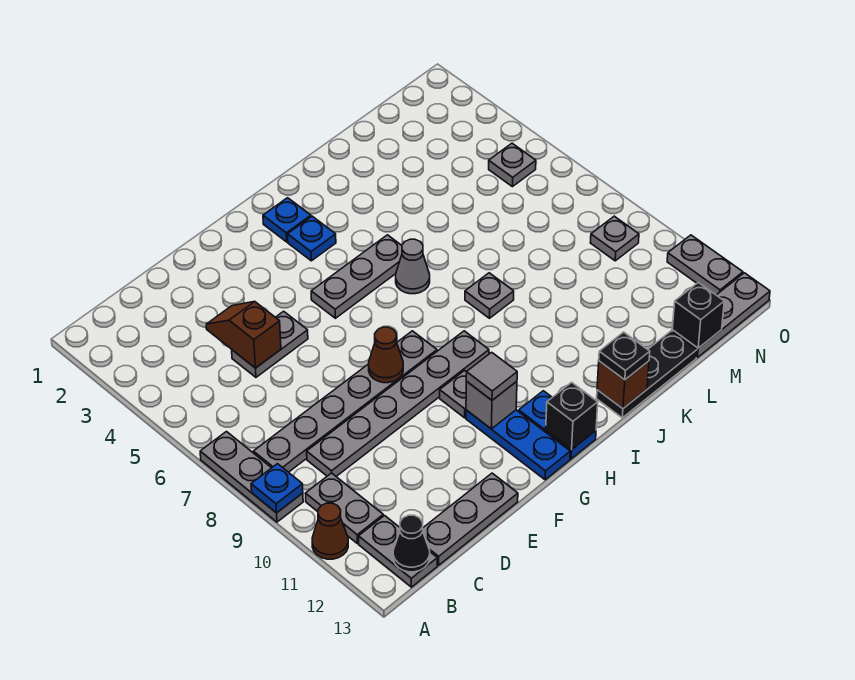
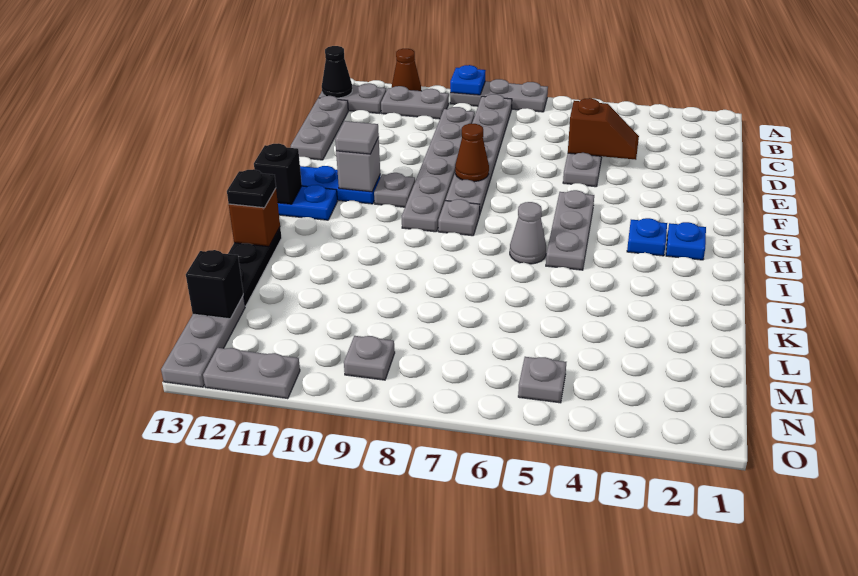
grey 1x1 plate [465,273,514,318] -> grey 1x1 plate moved to [438,199,480,236]

